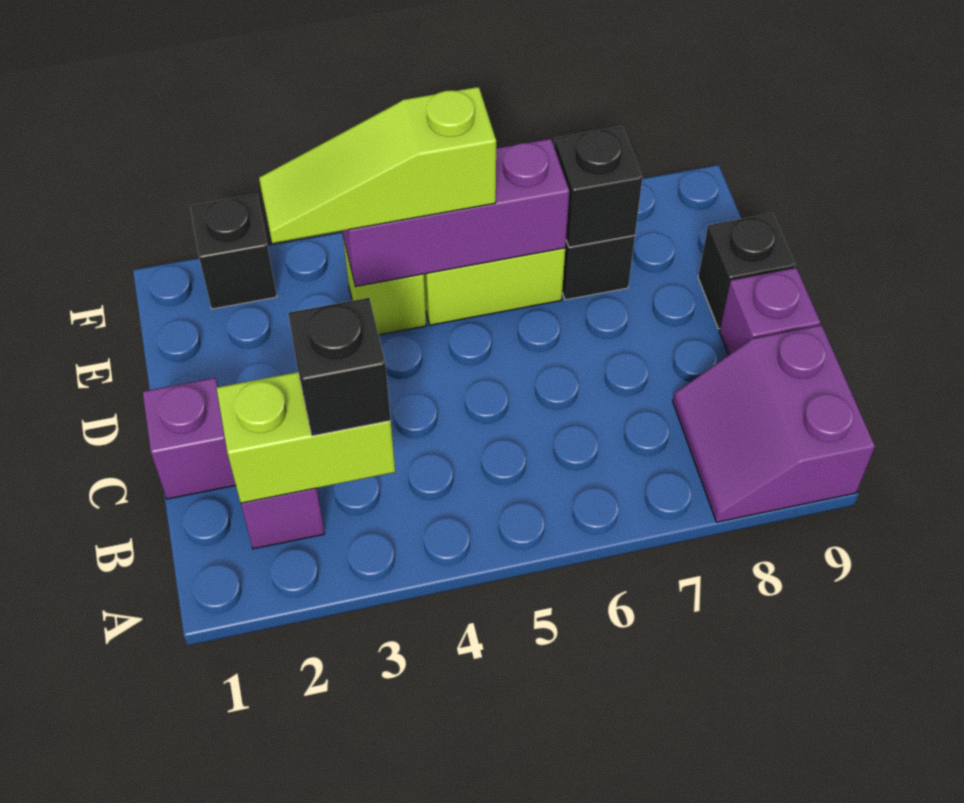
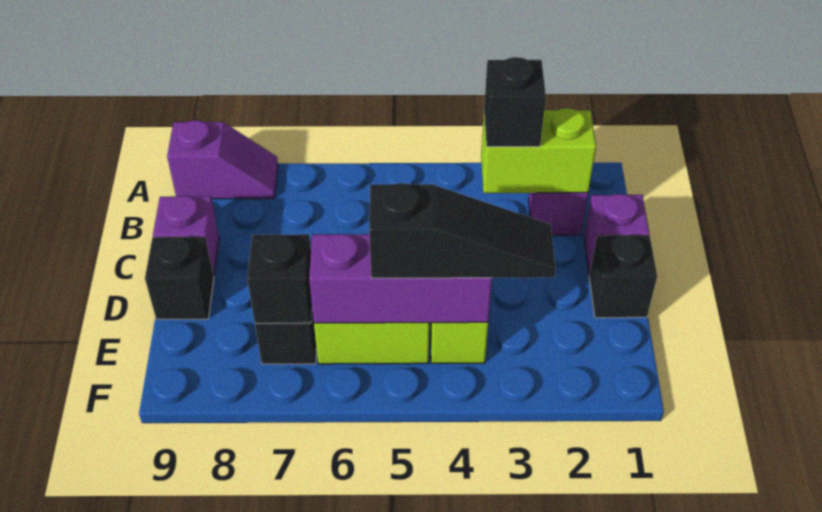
purple 2x2 slope [673,325,875,522] -> purple 1x2 slope [167,120,278,199]
lime 1x3 slope [259,87,496,243] -> black 1x3 slope [369,183,555,278]
black 1x1 brick [190,194,277,309] -> black 1x1 brick moved to [589,235,657,318]

